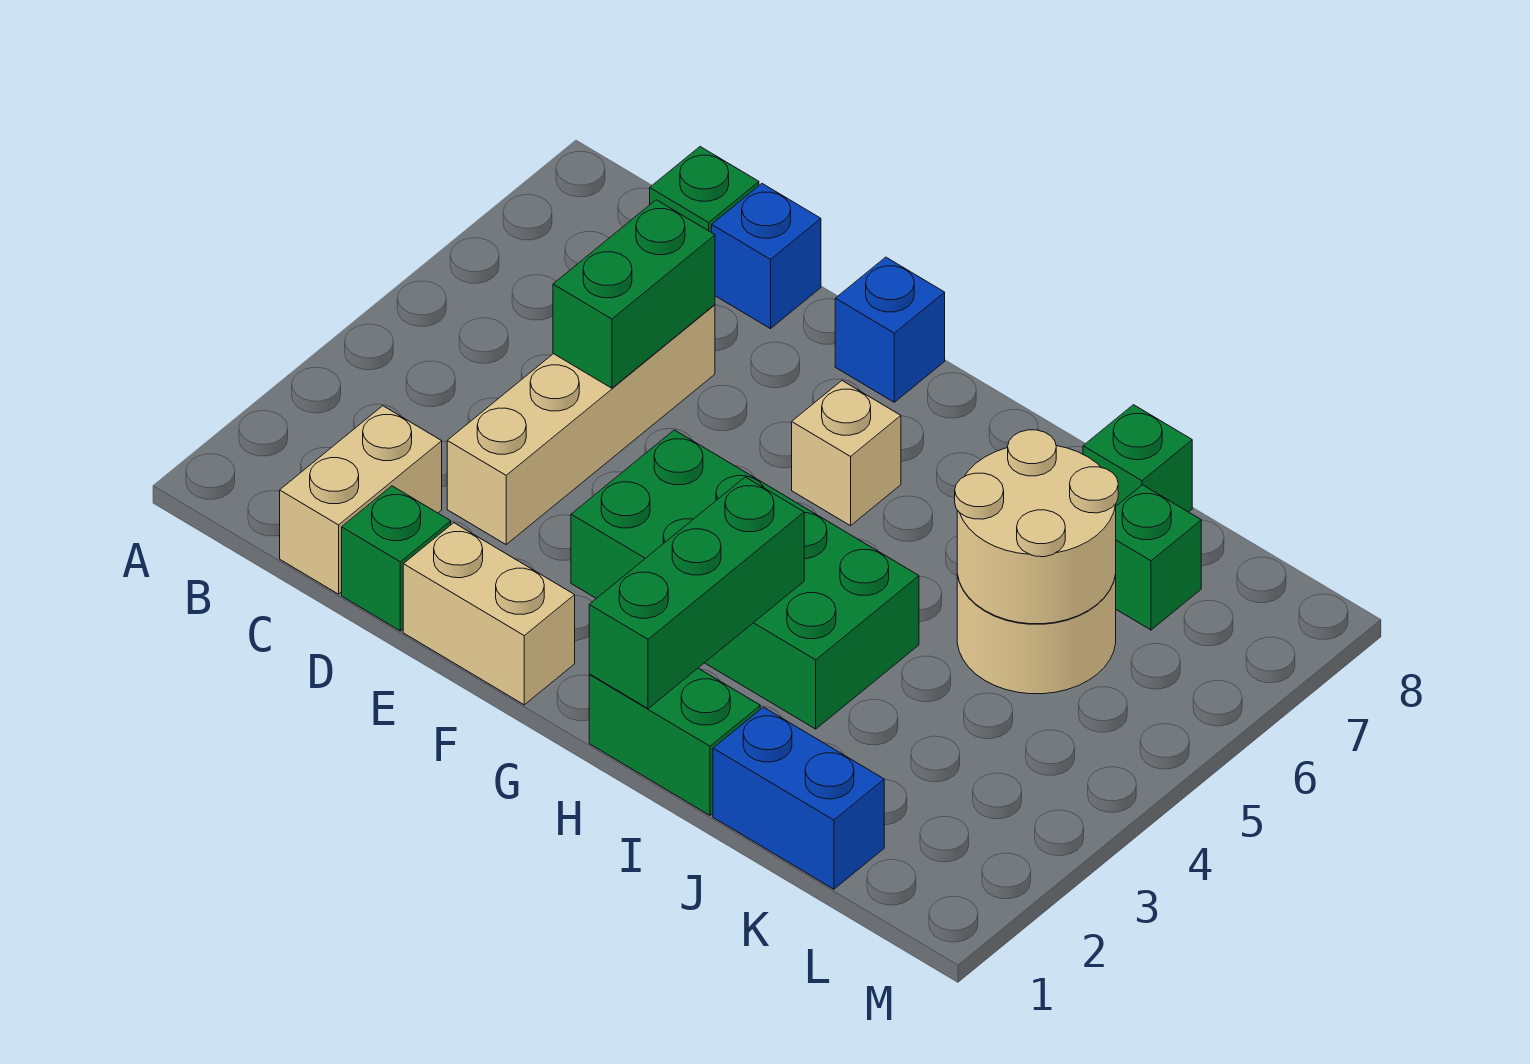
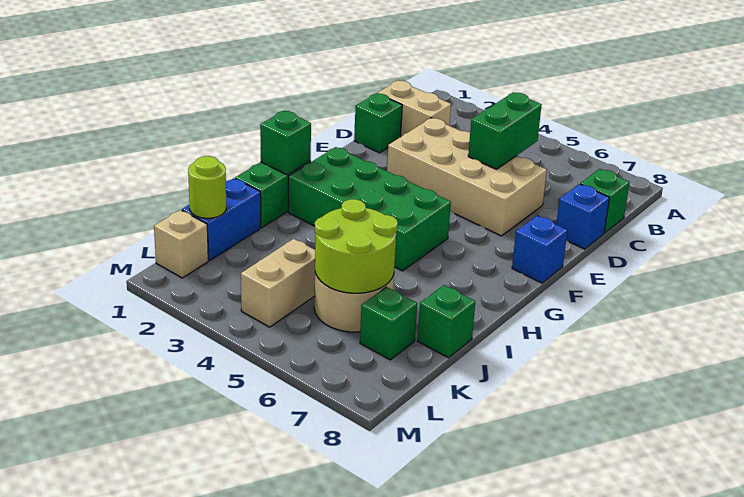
tan 1x4 brick [447,305,715,544] -> tan 2x4 brick [387,118,547,236]
green 1x2 brick [553,200,715,388] -> green 1x2 brick turned to [468,92,541,169]
tan 1x2 brick [403,523,575,705] -> tan 1x2 brick moved to [241,239,315,327]
green 2x4 brick [571,430,919,729] -> green 2x4 brick turned to [288,147,451,271]
tan 1x1 brick [792,381,901,526] -> tan 1x1 brick moved to [154,210,208,278]
green 1x3 brick [589,477,804,709] -> green 1x1 brick [260,111,311,175]
tan 2x2 round brick [955,430,1118,624] -> lime 2x2 round brick [315,199,398,293]
none -> lime 1x1 round brick [188,156,226,218]

